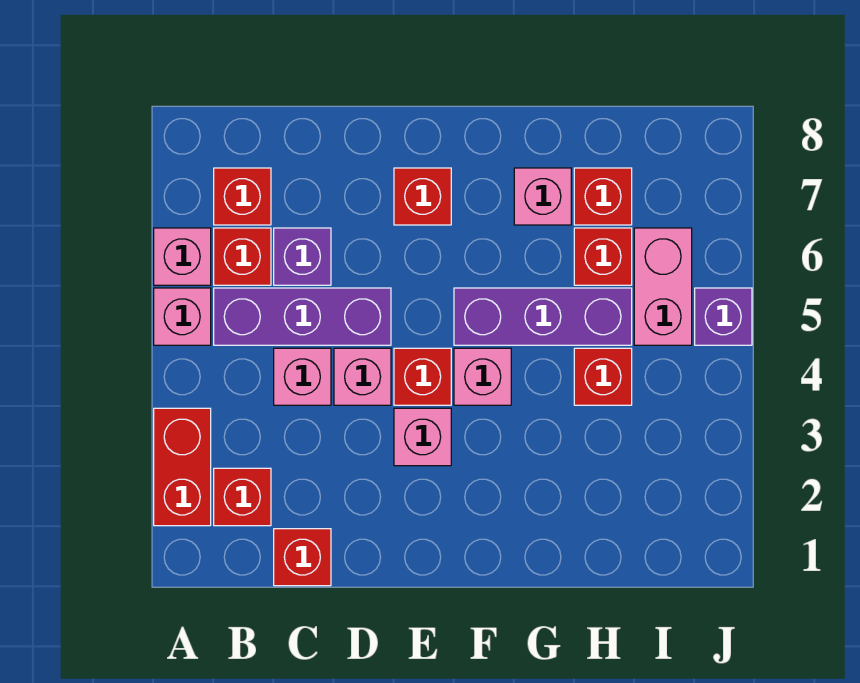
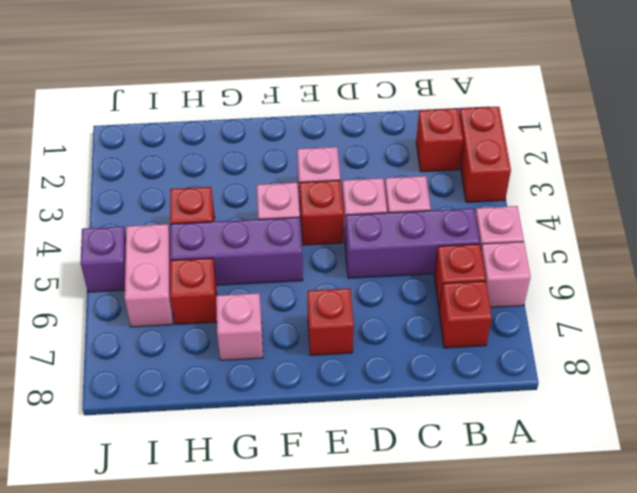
red 1x1 brick [274,529,331,586] -> none
purple 1x1 brick [274,228,331,285] -> none
red 1x1 brick [574,168,632,225] -> none

